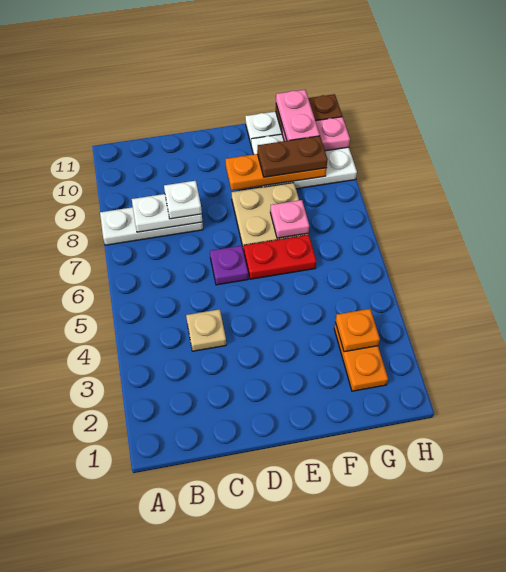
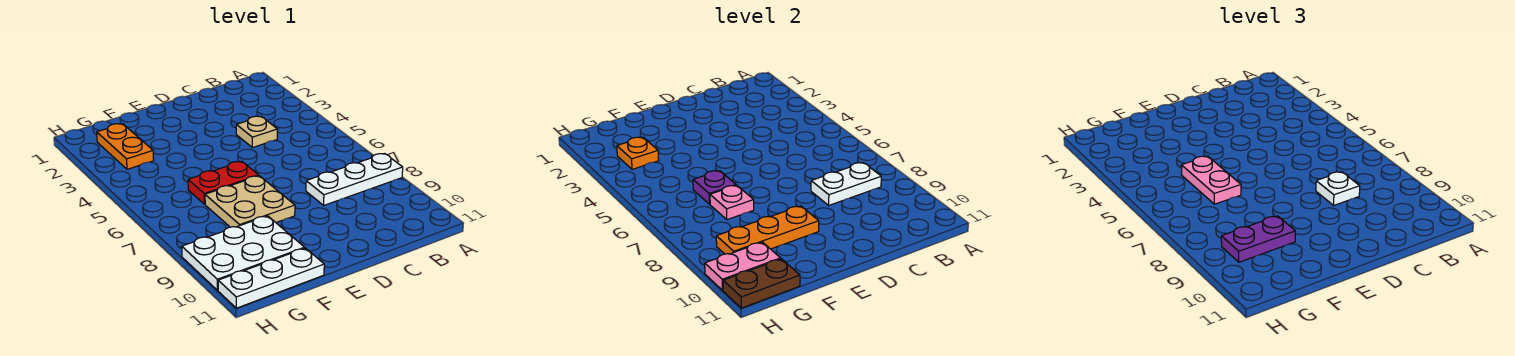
purple 1x1 plate [210,246,248,285] -> purple 1x1 plate moved to [693,171,736,204]
brown 1x2 plate [257,136,328,177] -> purple 1x2 plate [1221,216,1295,262]
pink 1x2 plate [276,90,320,141] -> pink 1x2 plate moved to [1181,156,1241,204]

